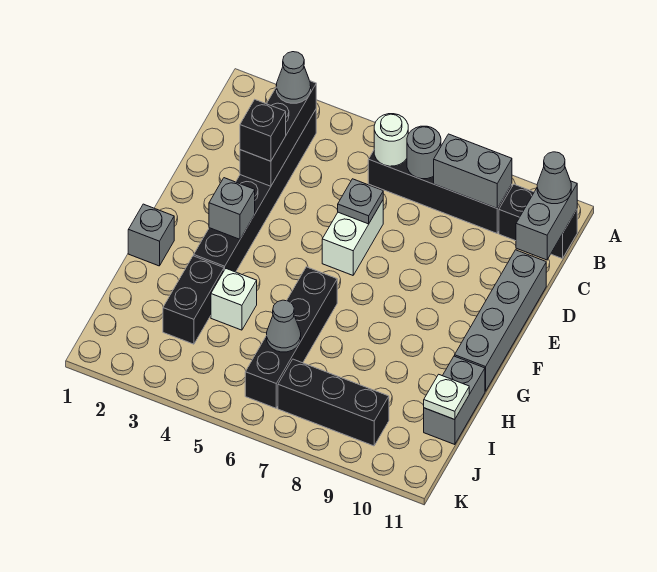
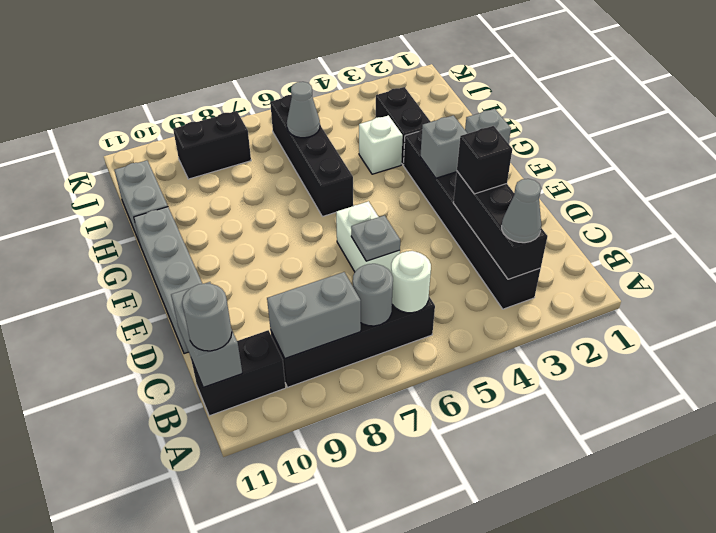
grey 1x1 cone [537,152,571,204] -> grey 1x1 round brick [182,283,232,351]
white 1x1 plate [424,374,469,420] -> none
black 1x3 brick [278,359,389,446] -> black 1x2 brick [173,111,251,179]

